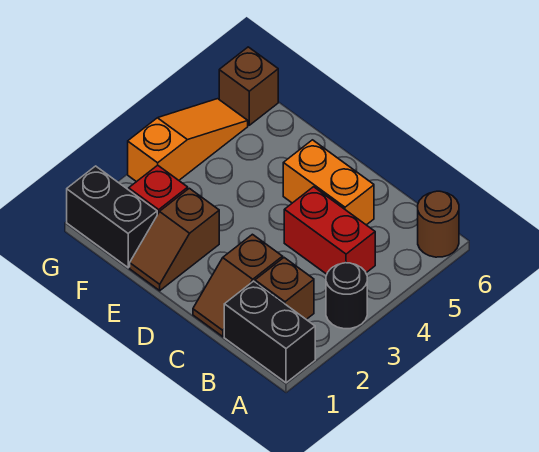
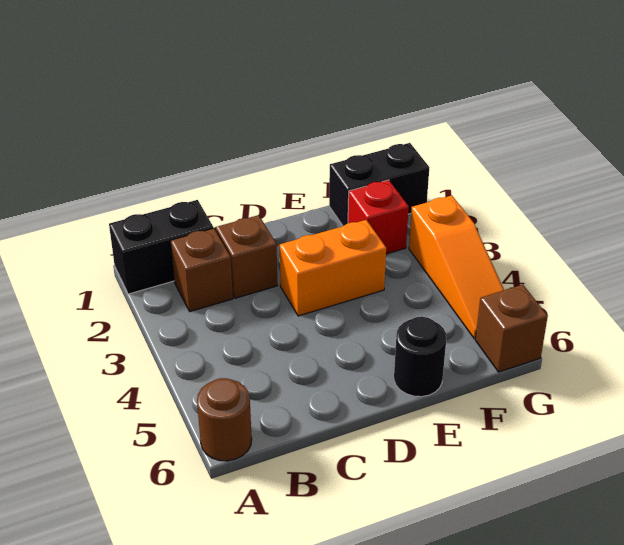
black 1x1 round brick [326,263,367,329] -> black 1x1 round brick moved to [394,317,446,397]
red 1x2 brick [284,187,375,274] -> none
orange 1x2 brick [283,140,374,225] -> orange 1x2 brick moved to [280,220,386,316]
brown 1x2 slope [130,188,219,291] -> none

